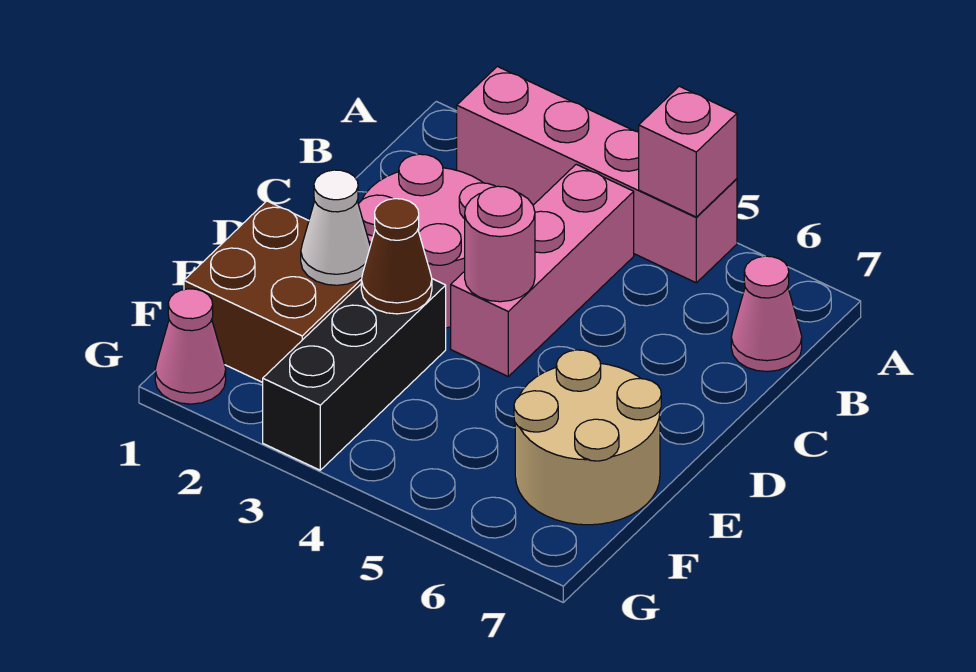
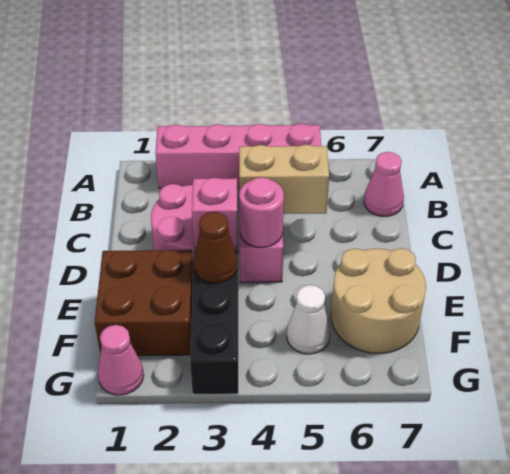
pink 1x1 brick [639,86,737,217] -> pink 1x1 brick moved to [192,178,238,248]
none -> tan 1x2 brick [239,145,329,214]
white 1x1 cone [301,170,370,285] -> white 1x1 cone moved to [287,285,331,354]

